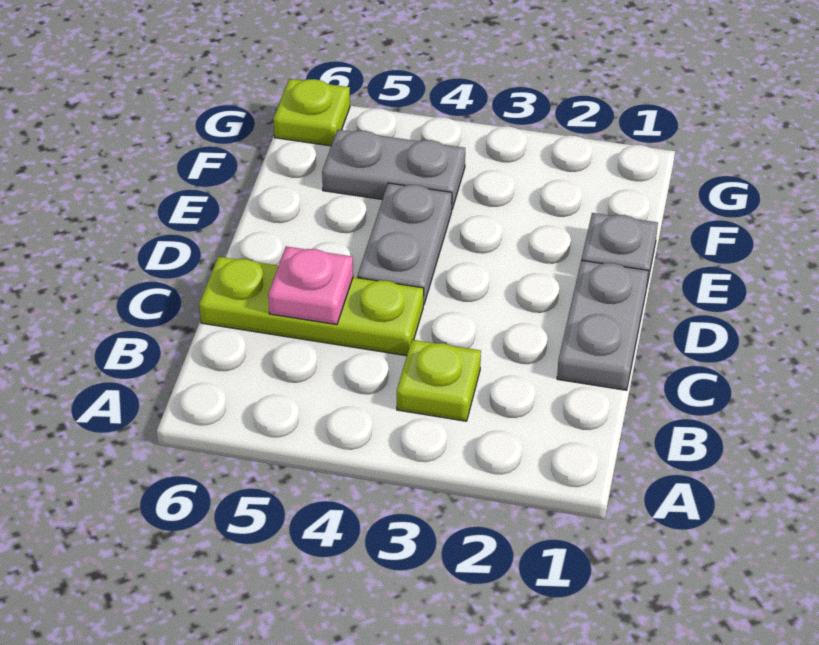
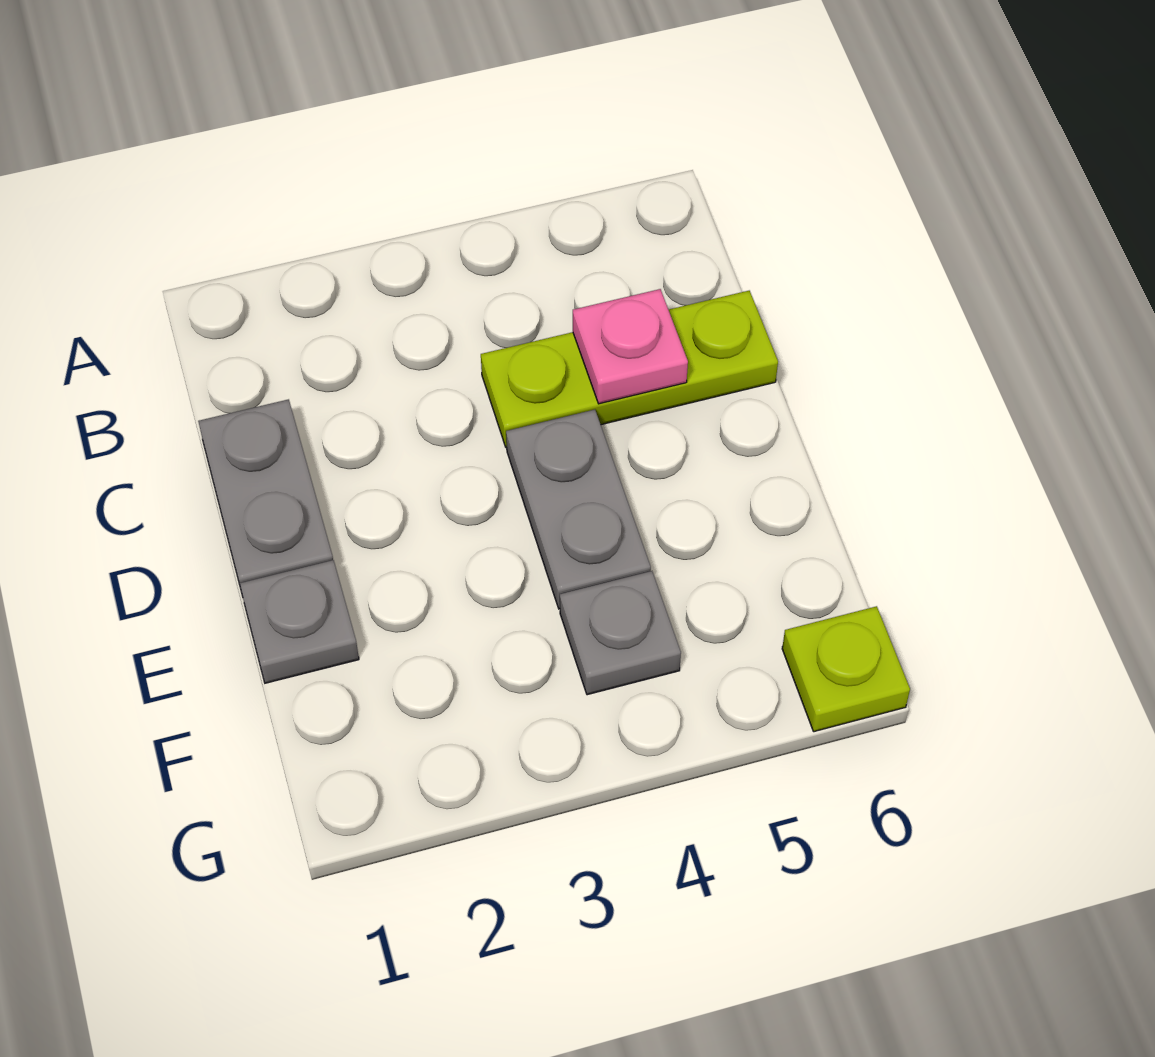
lime 1x1 plate [397,340,481,421] -> none
grey 1x2 plate [322,130,465,209] -> grey 1x1 plate [560,571,681,695]

